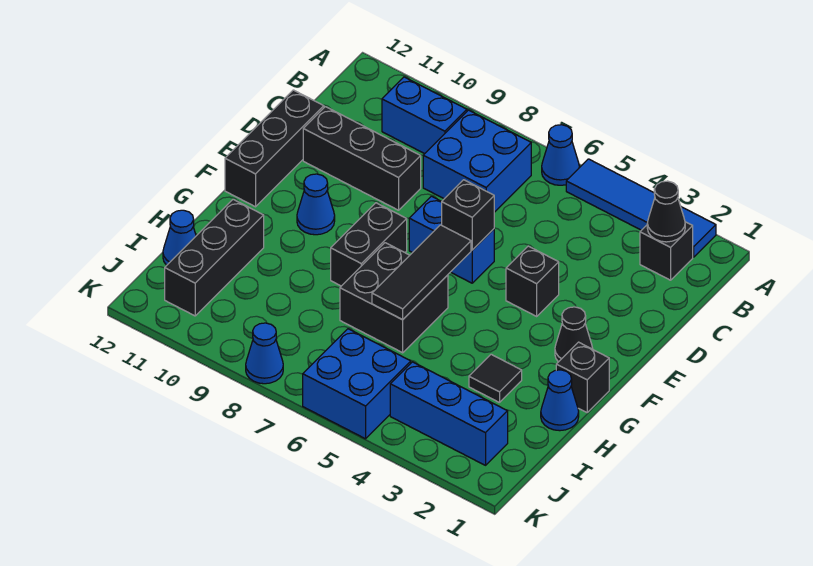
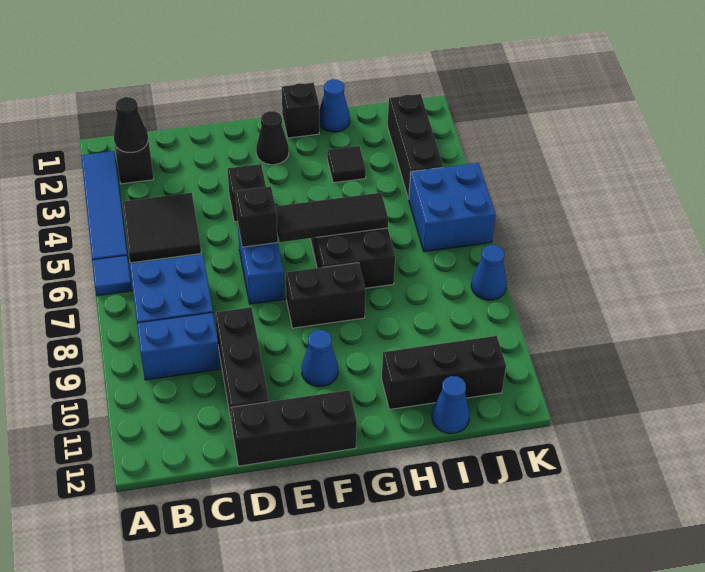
blue 1x1 cone [542,125,579,185] -> blue 1x1 tile [92,255,132,296]
none -> black 2x2 tile [123,193,201,263]
blue 1x2 brick [382,77,467,154] -> blue 1x2 brick turned to [137,313,220,380]
blue 1x3 brick [390,362,508,465] -> black 1x3 brick [388,94,444,199]

